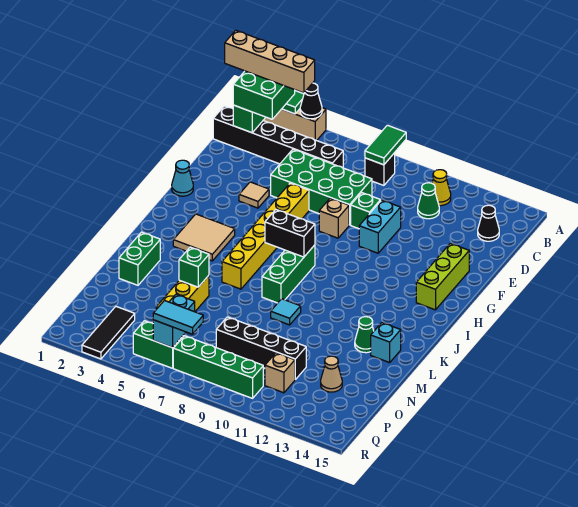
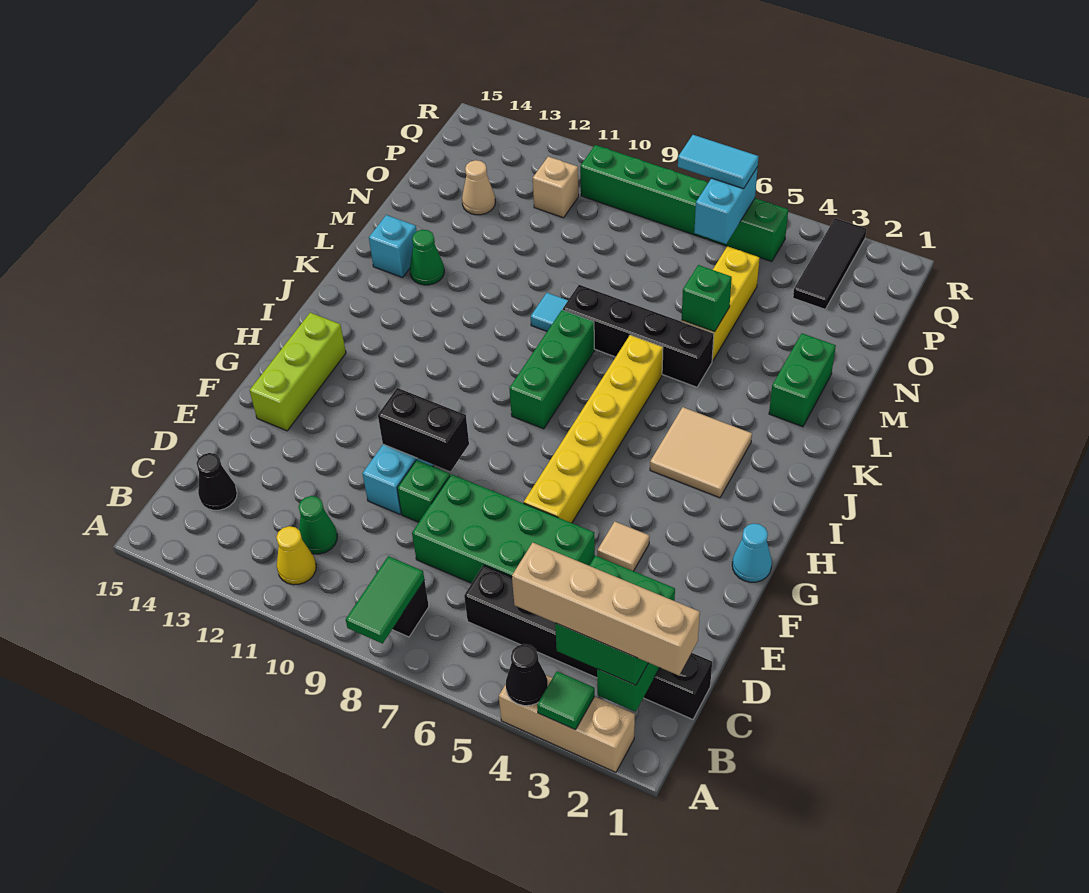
tan 1x1 brick [319,198,349,238] -> none
black 1x2 brick [265,210,315,257] -> black 1x2 brick moved to [378,388,469,472]
black 1x4 brick [216,317,306,379] -> black 1x4 brick moved to [563,285,714,387]

